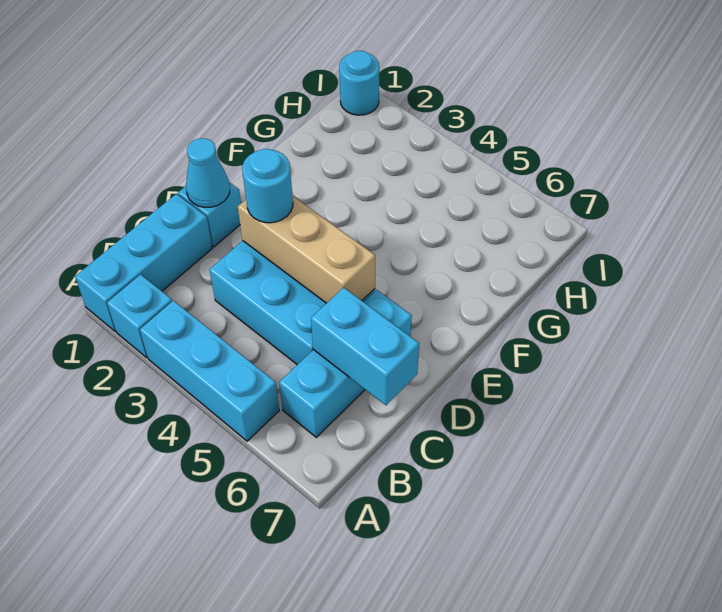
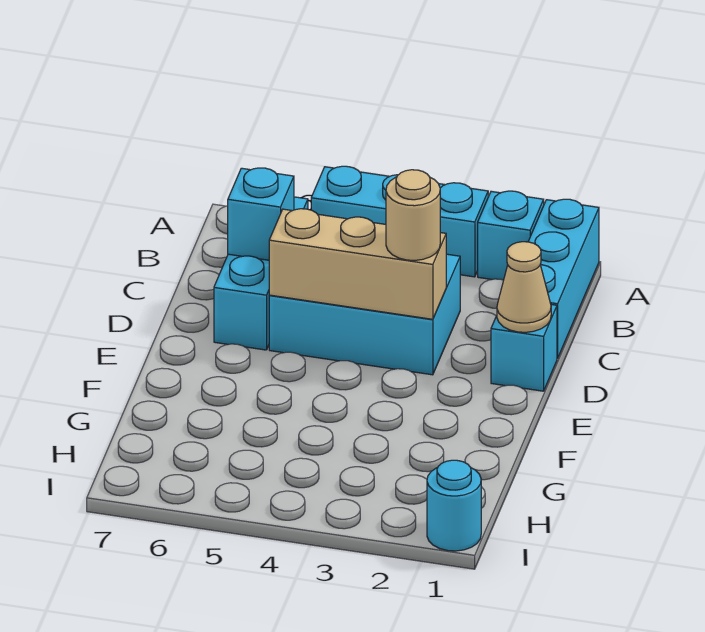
cyan 1x2 brick [311,288,419,405] -> cyan 1x1 brick [228,168,294,260]
cyan 1x1 cone [186,138,230,207] -> tan 1x1 cone [497,242,551,332]
cyan 1x1 round brick [242,149,293,223] -> tan 1x1 round brick [386,170,440,260]

